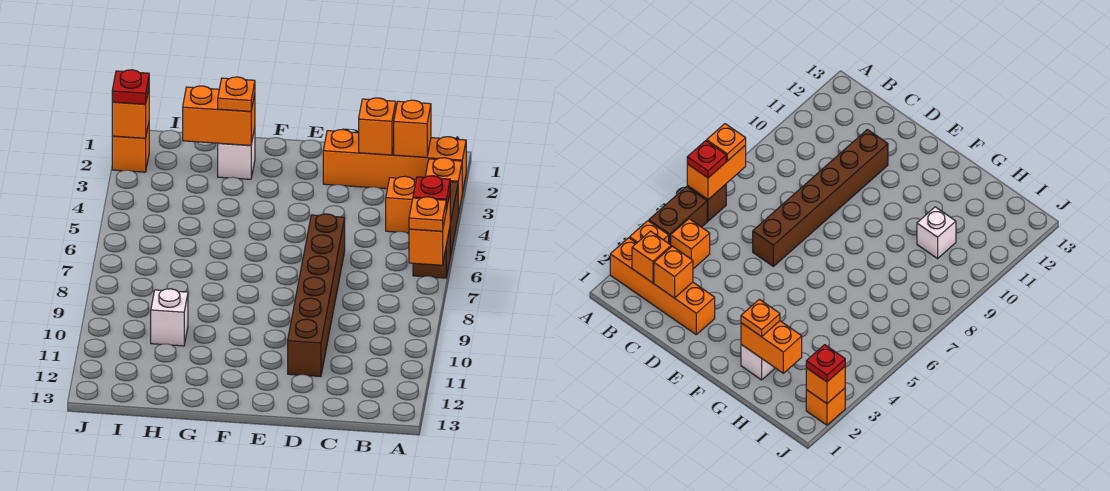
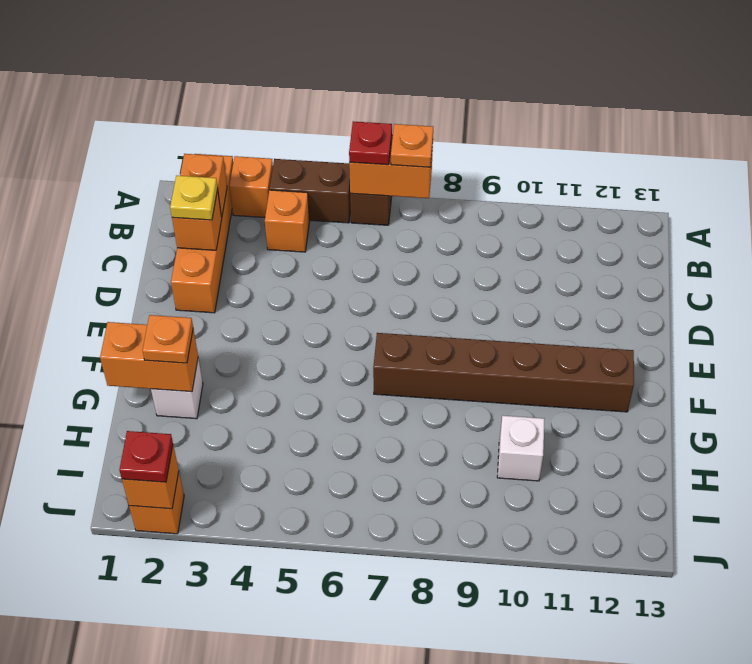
none -> yellow 1x1 plate [170,175,218,220]
brown 1x6 brick [288,214,345,377] -> brown 1x6 brick moved to [373,333,634,412]
orange 1x2 brick [183,86,255,145] -> orange 1x2 brick turned to [100,322,198,392]

